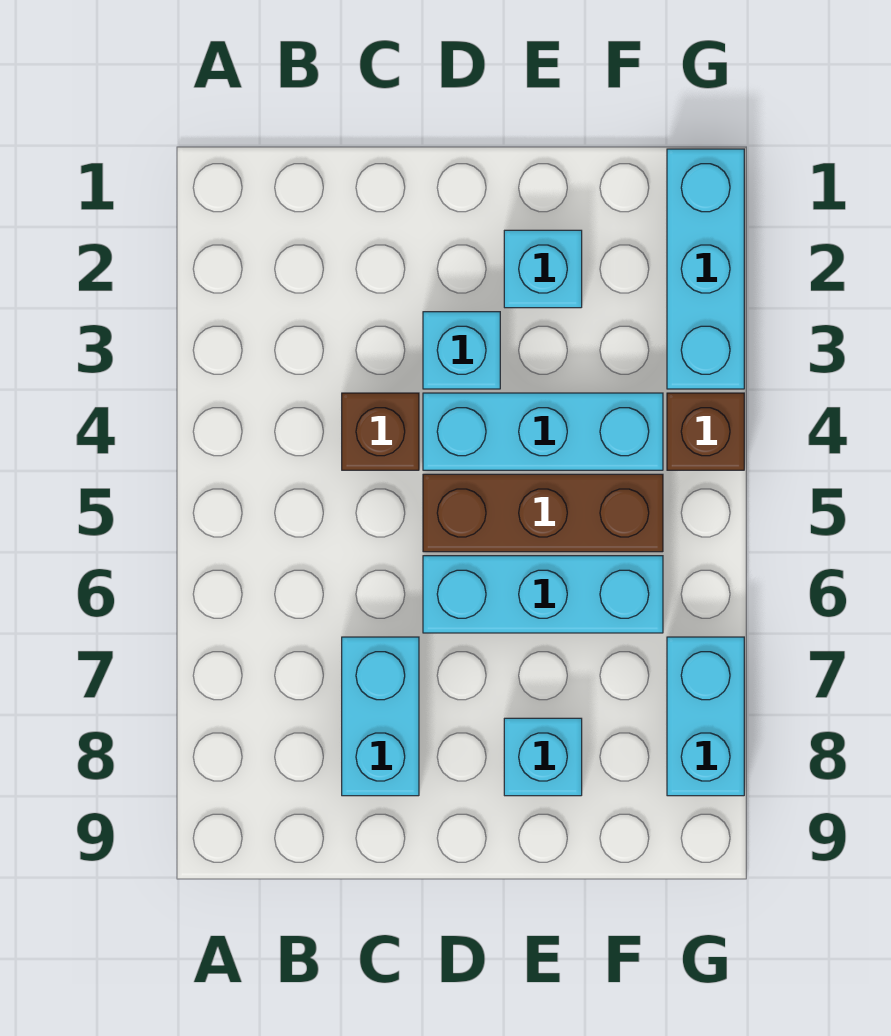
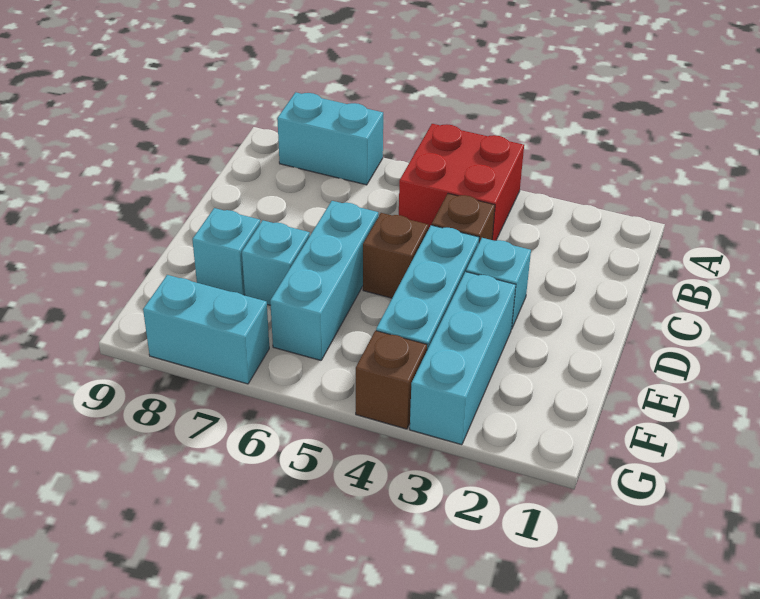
none -> red 2x2 brick [399,124,524,241]
cyan 1x2 brick [342,637,419,796] -> cyan 1x2 brick moved to [277,92,383,185]
brown 1x3 brick [423,474,663,552] -> brown 1x1 brick [363,213,428,298]
cyan 1x1 brick [504,230,582,308] -> cyan 1x1 brick moved to [242,220,310,305]
cyan 1x3 brick [667,149,744,389] -> cyan 1x3 brick turned to [410,272,516,445]

